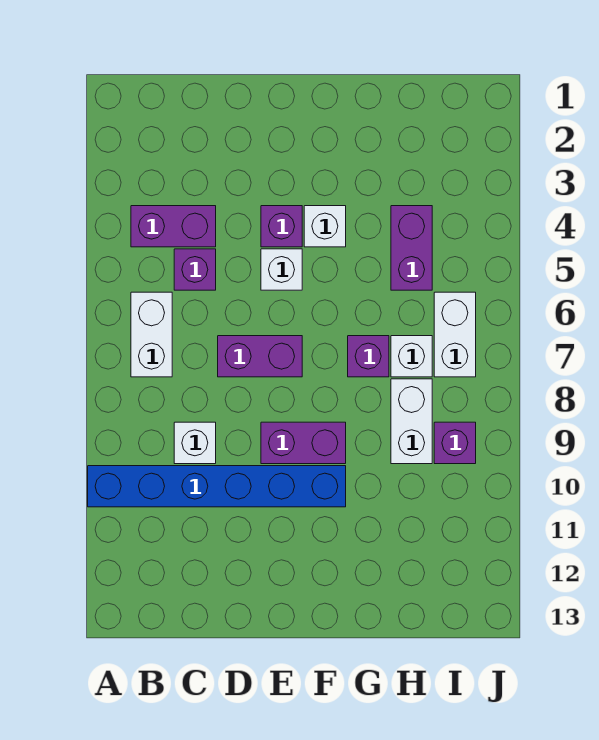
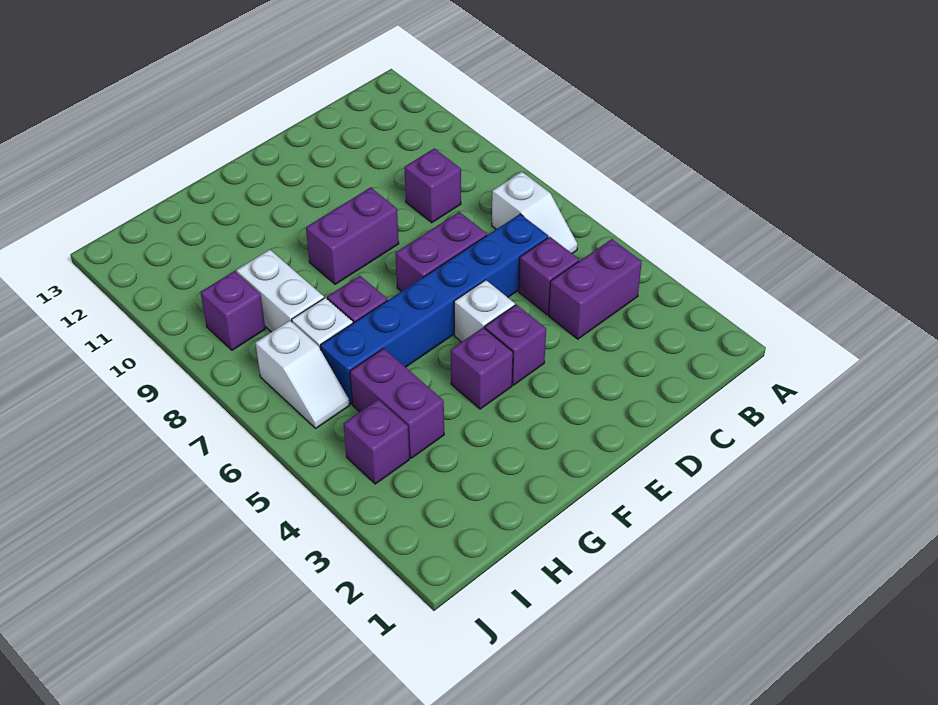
blue 1x6 brick [88,466,346,507] -> blue 1x6 brick moved to [320,214,549,404]
white 1x2 brick [131,292,172,377] -> white 1x2 slope [492,172,578,253]
white 1x1 brick [174,422,216,464] -> purple 1x1 brick [404,148,461,223]
white 1x1 brick [304,206,346,247] -> purple 1x1 brick [451,328,513,409]
none -> purple 1x1 brick [343,400,409,484]
white 1x2 brick [434,292,476,377] -> white 1x2 slope [255,321,350,428]

